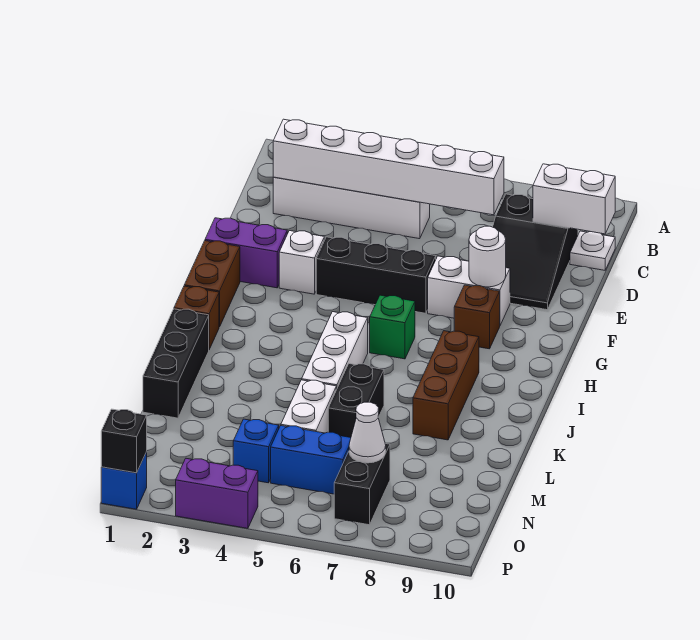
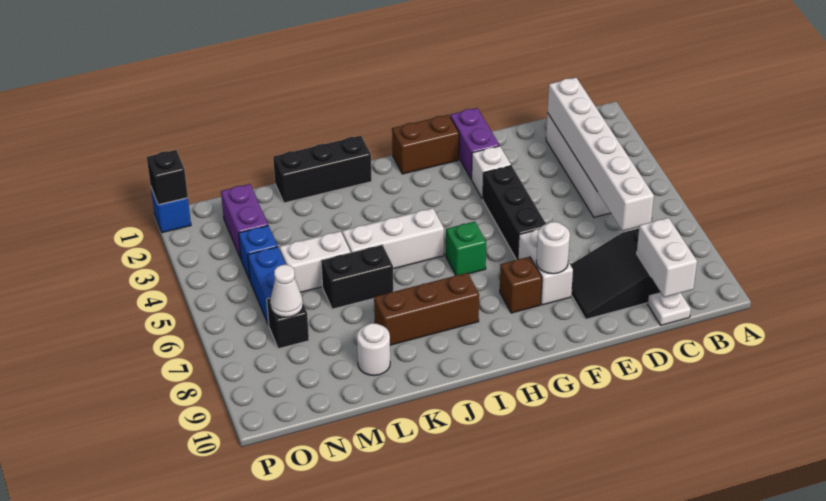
brown 1x1 brick [174,286,219,349] -> none
none -> white 1x1 round brick [357,323,390,376]
black 1x2 brick [334,444,390,525] -> black 1x1 brick [267,298,309,349]
purple 1x2 brick [176,458,258,528] -> purple 1x2 brick moved to [221,184,268,258]

